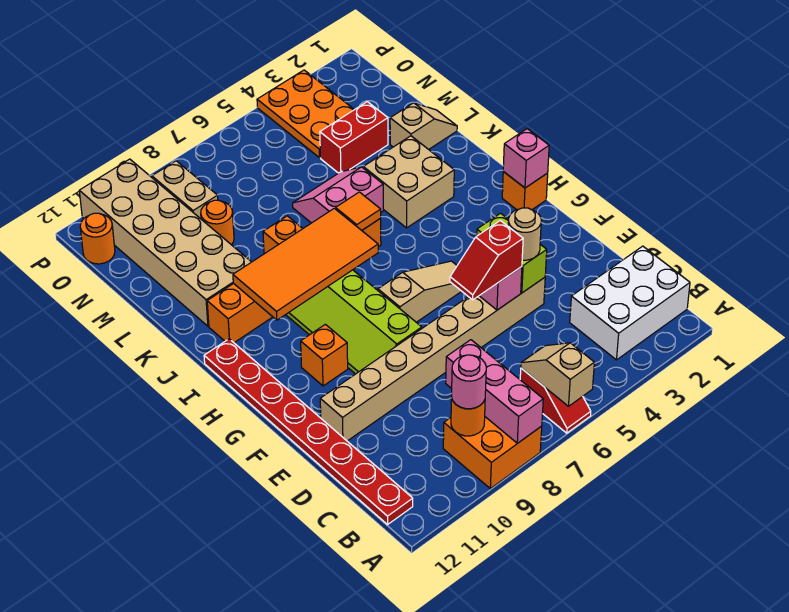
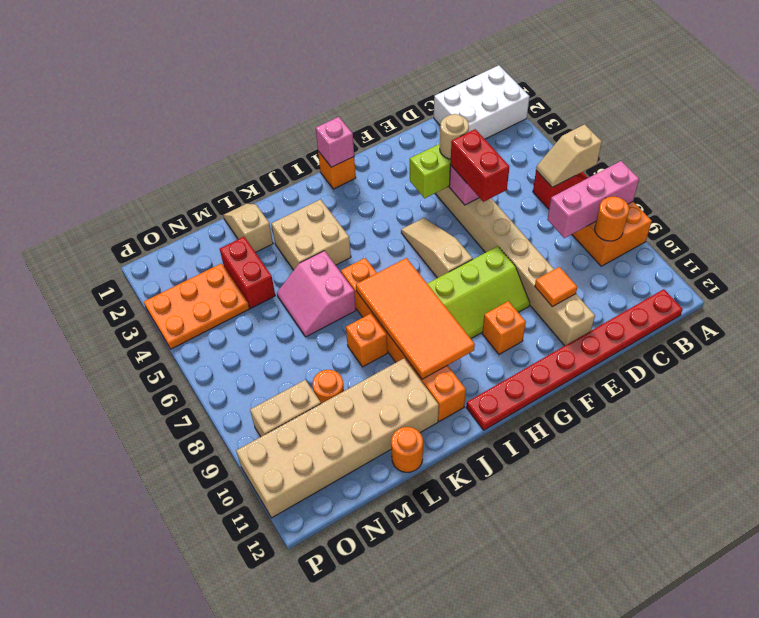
white 2x3 brick [570,246,690,360] -> white 2x3 brick turned to [434,65,529,139]
pink 1x1 round brick [452,355,486,409] -> none
red 1x2 slope [450,220,523,300] -> red 1x2 brick [450,129,509,202]
orange 1x1 tile [336,192,381,230] -> orange 1x1 tile moved to [535,267,577,307]
orange 1x1 round brick [80,213,115,264] -> orange 1x1 round brick moved to [391,427,423,472]

